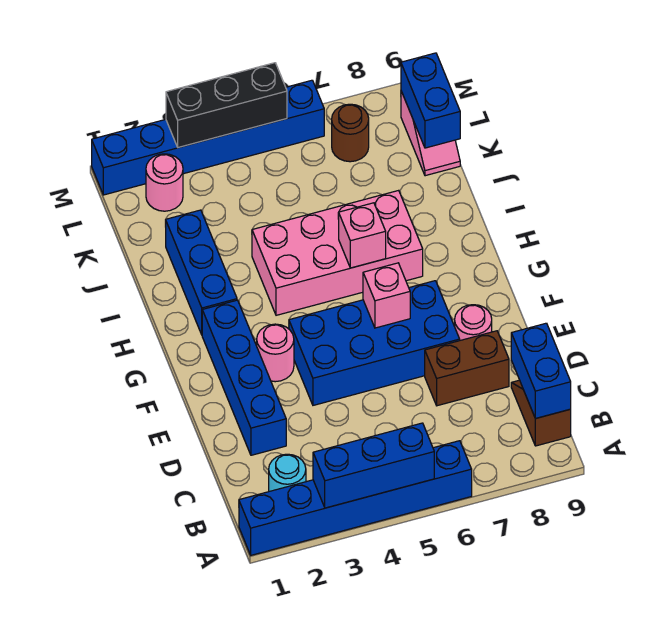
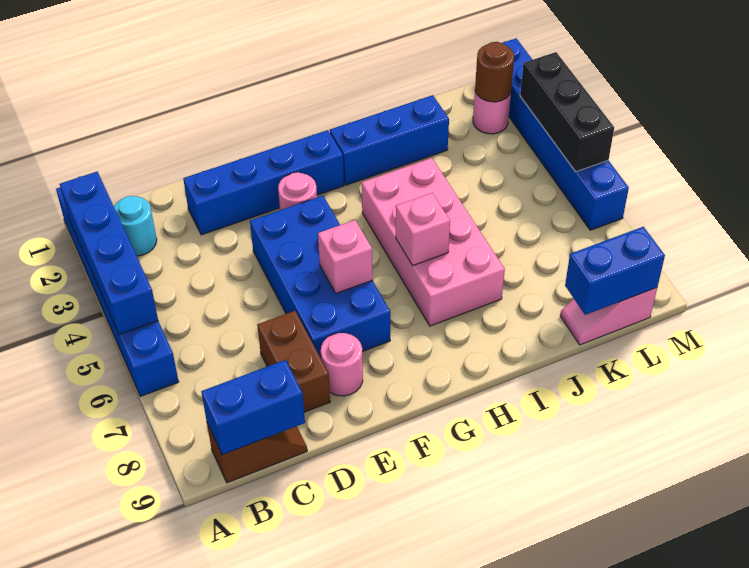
blue 1x3 brick [313,423,434,508] -> blue 1x4 brick [60,172,158,335]
brown 1x1 round brick [332,104,369,162] -> brown 1x1 round brick moved to [475,42,514,102]

